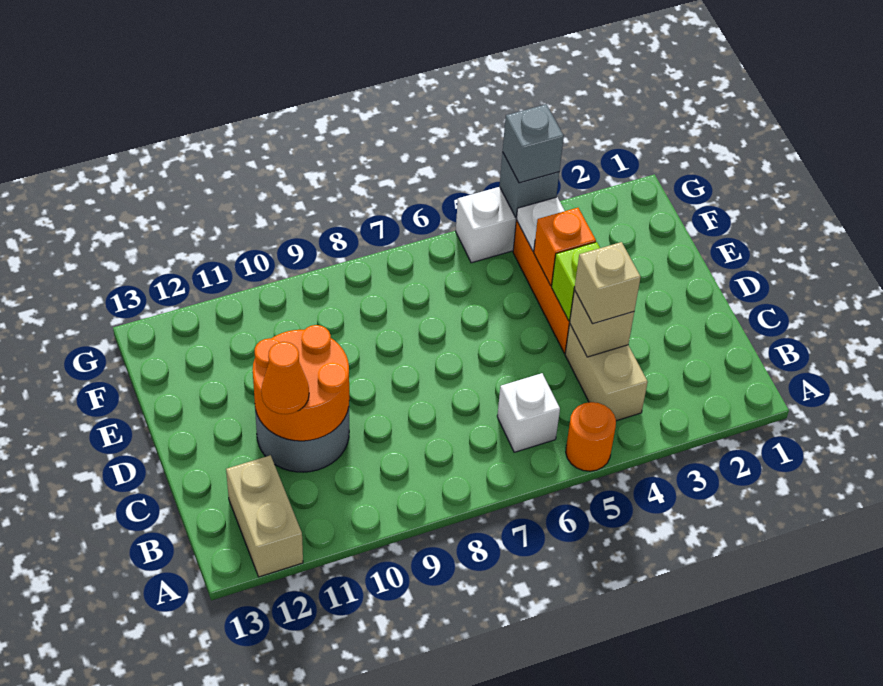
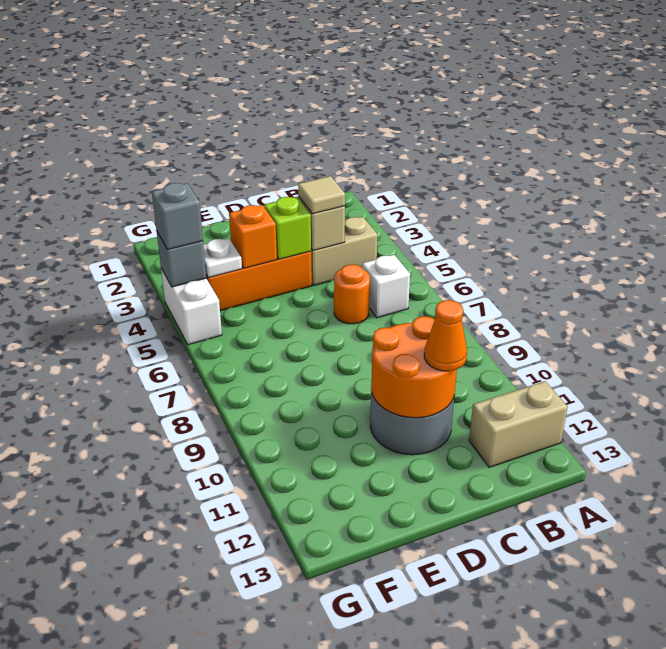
orange 1x1 round brick [566,402,616,471] -> orange 1x1 round brick moved to [334,264,370,324]
tan 1x1 brick [574,242,641,324] -> tan 1x1 tile [298,176,345,214]

